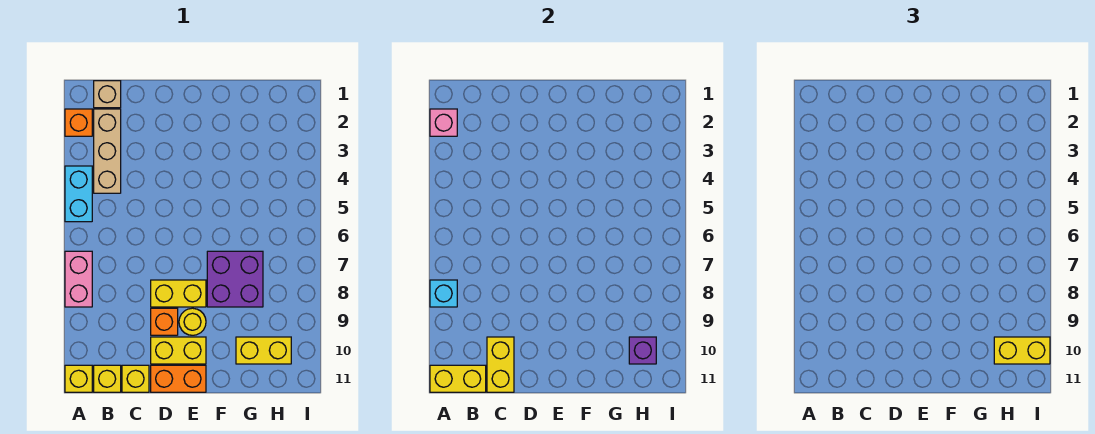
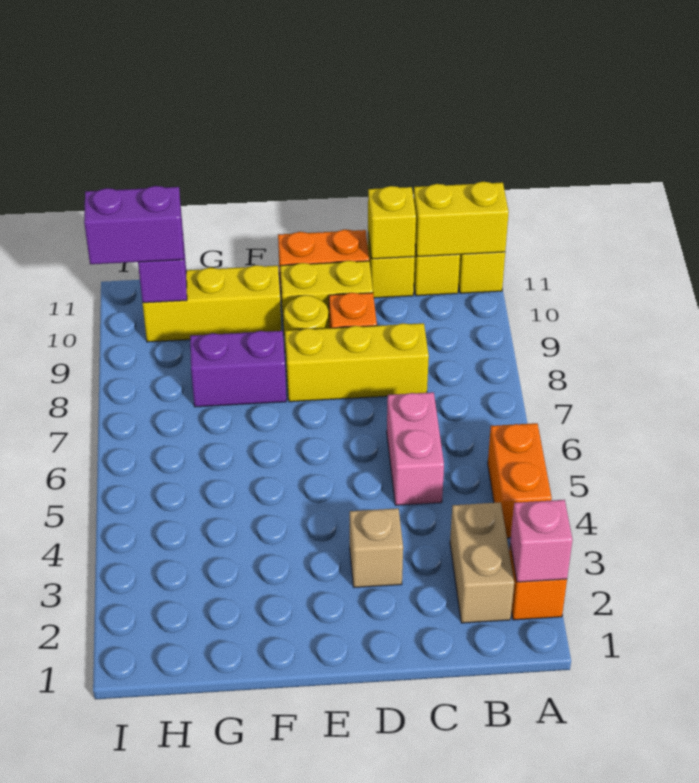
cyan 1x2 brick [65,166,92,222] -> orange 1x2 brick [488,423,552,538]
pink 1x2 brick [65,251,92,307] -> pink 1x2 brick moved to [387,392,444,505]
cyan 1x1 brick [430,280,457,307] -> none
tan 1x1 brick [94,81,121,108] -> tan 1x1 brick moved to [350,508,403,587]
tan 1x3 brick [94,109,121,193] -> tan 1x2 brick [450,502,514,623]
yellow 1x2 brick [487,337,514,392] -> yellow 1x1 brick [368,186,416,259]
yellow 1x2 brick [151,280,206,307] -> yellow 1x3 brick [285,323,429,402]
purple 2x2 brick [207,251,263,307] -> purple 1x2 brick [190,331,286,407]
yellow 1x2 brick [236,337,291,364] -> yellow 1x3 brick [143,265,281,342]
yellow 1x2 brick [994,337,1050,364] -> purple 1x2 brick [84,186,183,264]

